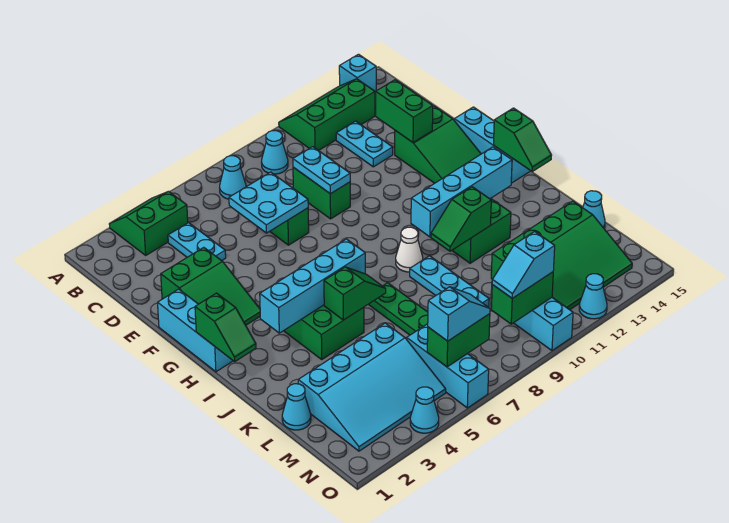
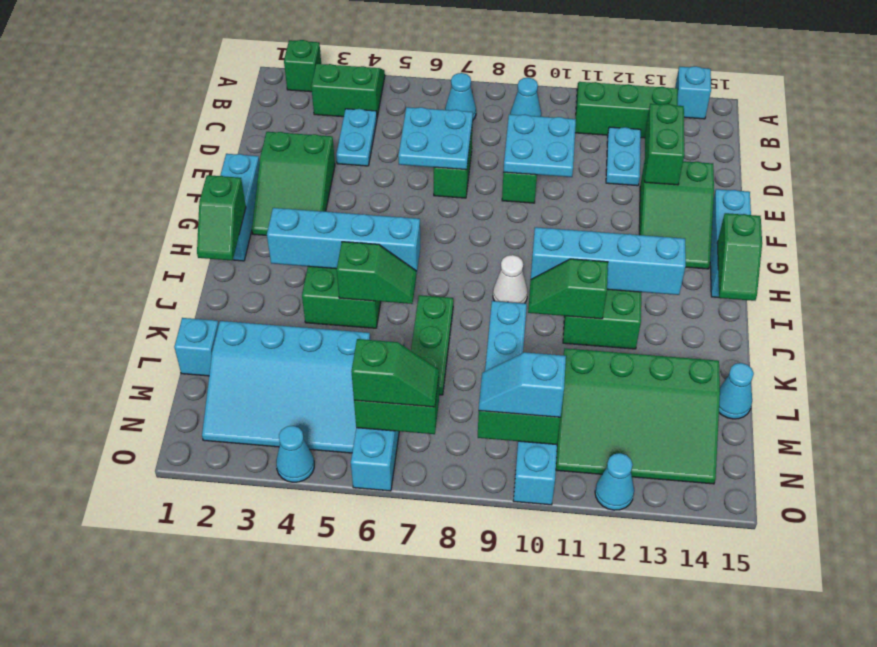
none -> green 1x1 brick [284,40,321,92]
cyan 1x2 plate [293,147,350,194] -> cyan 2x2 plate [504,114,576,177]
cyan 1x1 cone [282,384,311,430] -> cyan 1x1 brick [174,318,219,376]
cyan 1x2 slope [428,287,490,341] -> green 1x2 slope [351,339,439,407]

